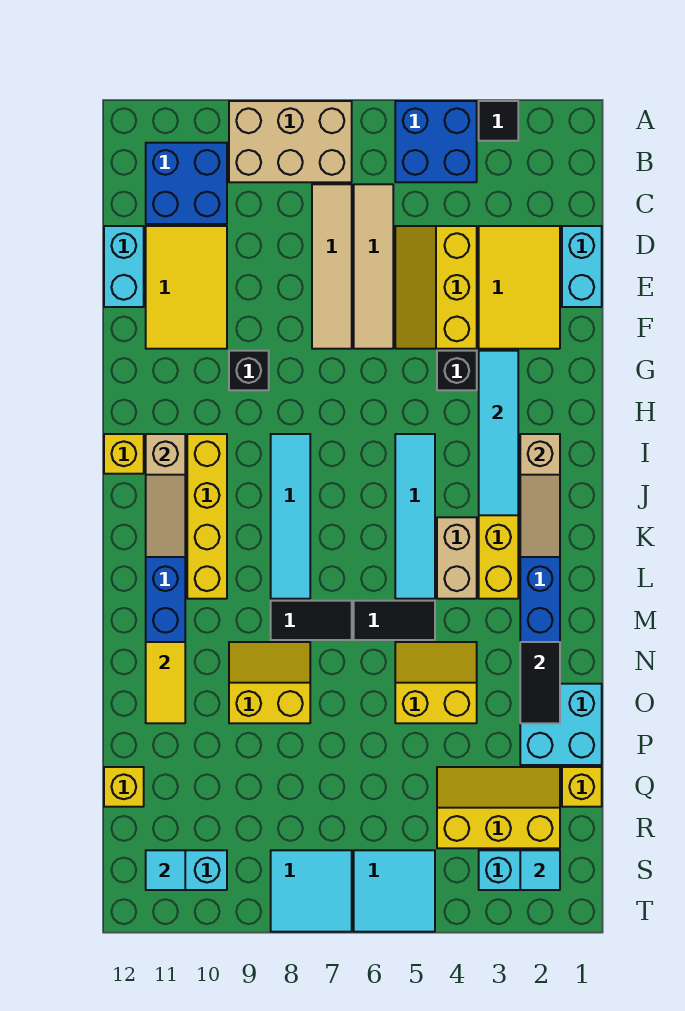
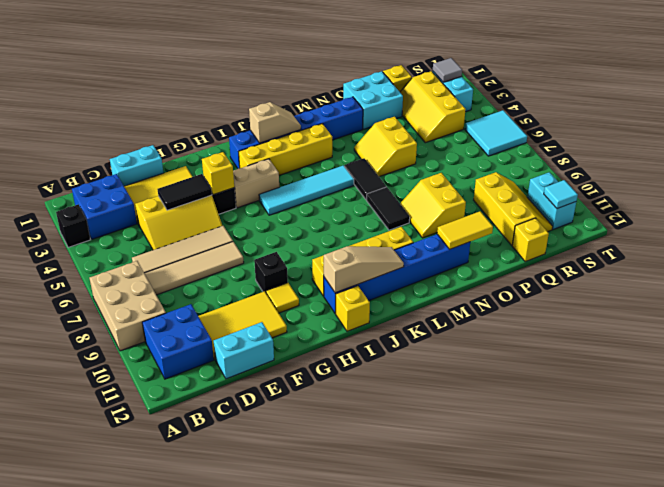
black 1x1 tile [479,101,518,141] -> black 1x1 brick [56,204,90,247]
blue 2x2 brick [395,101,477,182] -> blue 2x2 brick moved to [72,174,137,239]
cyan 1x4 tile [479,351,518,515] -> none
none -> yellow 1x1 brick [202,152,234,195]
none -> yellow 1x1 tile [266,283,299,313]
tan 1x3 slope [520,434,560,557] -> tan 1x2 slope [249,102,301,143]
cyan 1x4 tile [271,434,310,599] -> none
tan 1x2 brick [437,517,477,599] -> tan 1x2 brick moved to [233,159,279,208]
black 1x2 tile [520,642,560,723] -> black 1x2 tile moved to [158,174,212,210]
none -> yellow 2x3 slope [474,172,553,245]
cyan 1x1 tile [520,850,560,890] -> grey 1x1 tile [433,58,462,82]
cyan 2x2 tile [271,850,352,932] -> none

